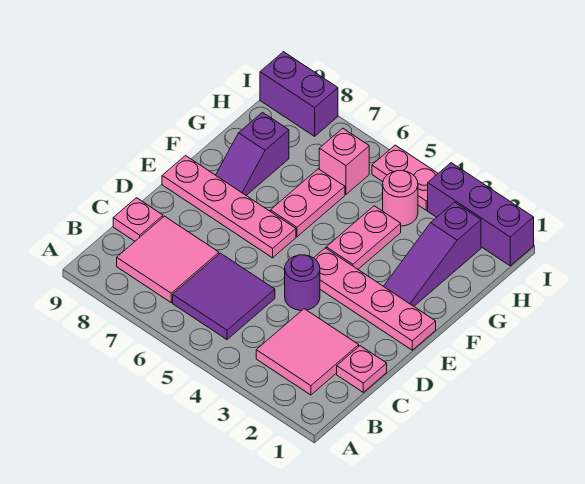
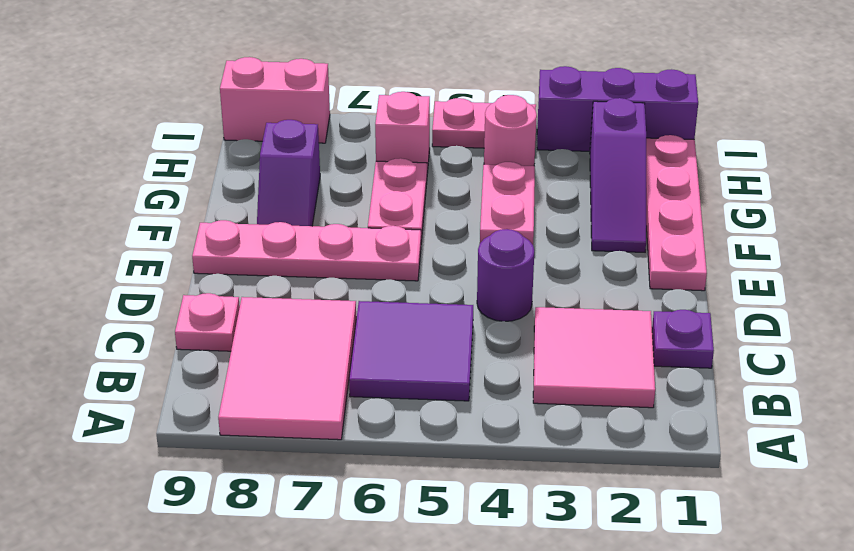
pink 2x2 tile [117,216,219,302] -> pink 2x3 tile [218,297,356,440]
pink 1x1 plate [337,346,387,392] -> purple 1x1 plate [652,310,714,368]
pink 1x4 plate [314,248,436,350] -> pink 1x4 plate turned to [646,135,707,291]
purple 1x2 brick [260,52,338,136] -> pink 1x2 brick [220,57,330,143]

